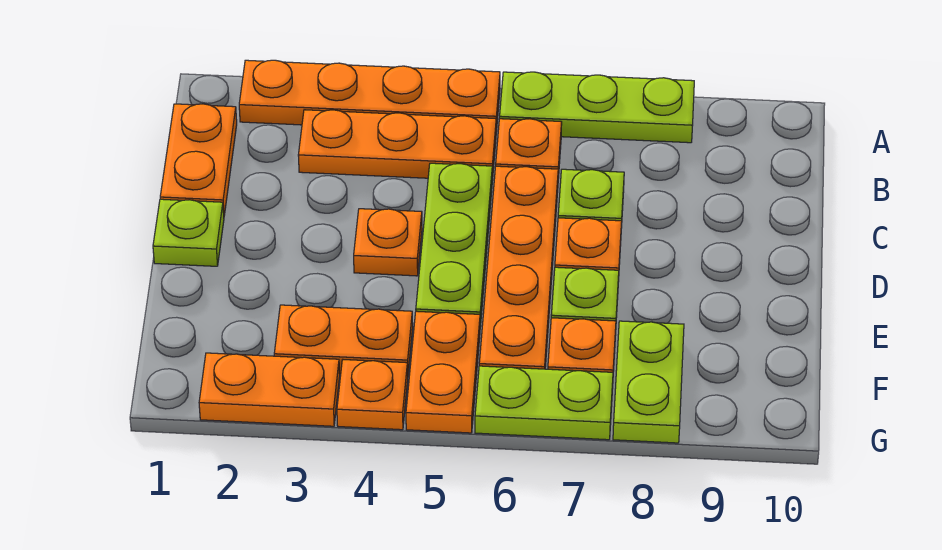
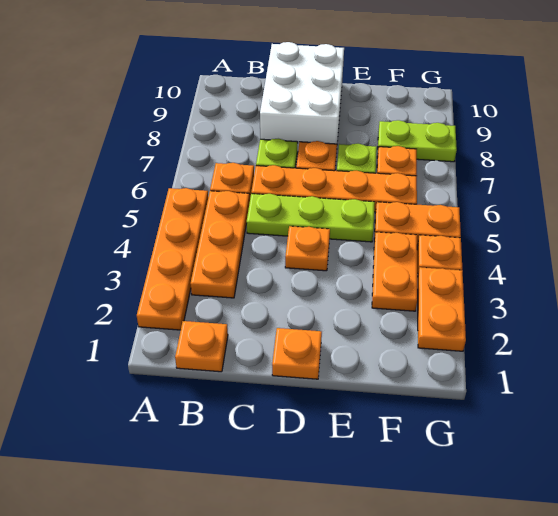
lime 1x3 plate [500,72,694,143] -> none
orange 1x2 plate [160,104,237,215] -> orange 1x1 plate [175,321,228,372]
none -> white 2x3 brick [260,42,344,152]
lime 1x1 plate [153,199,224,266] -> orange 1x1 plate [272,328,322,379]
lime 1x2 plate [475,366,613,440] -> none

